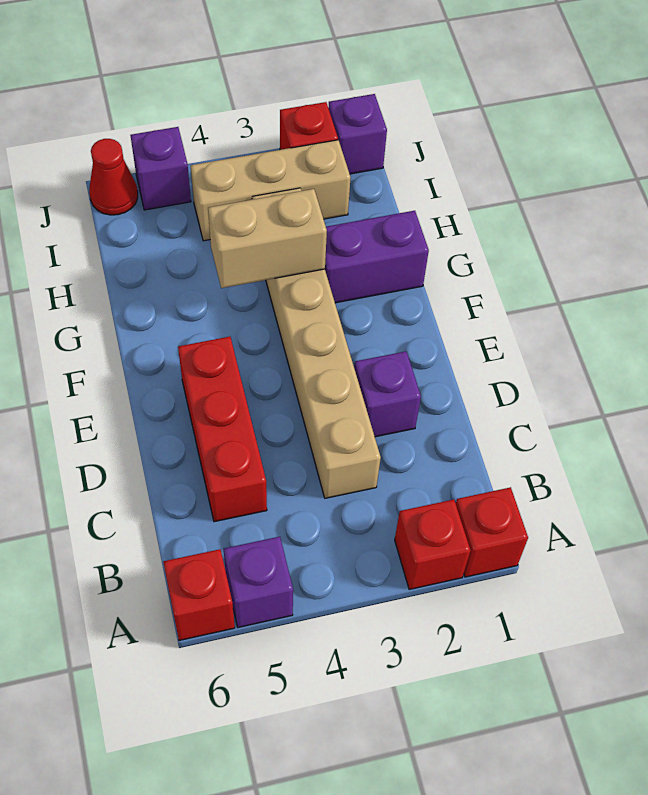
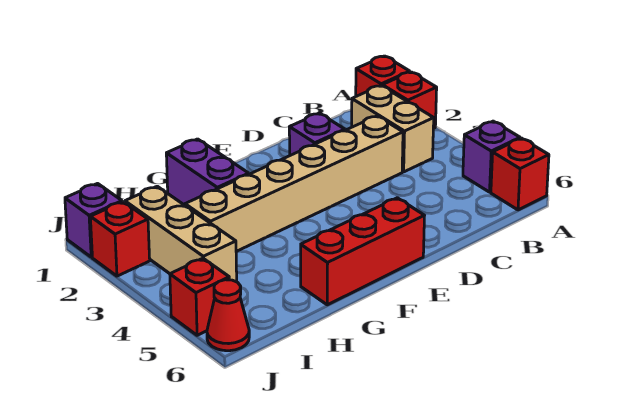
red 1x3 brick [178,337,267,522] -> red 1x3 brick moved to [301,198,425,305]
tan 1x2 brick [208,189,327,288] -> tan 1x2 brick moved to [352,86,434,172]
purple 1x1 brick [130,127,191,210] -> red 1x1 brick [170,258,229,335]

